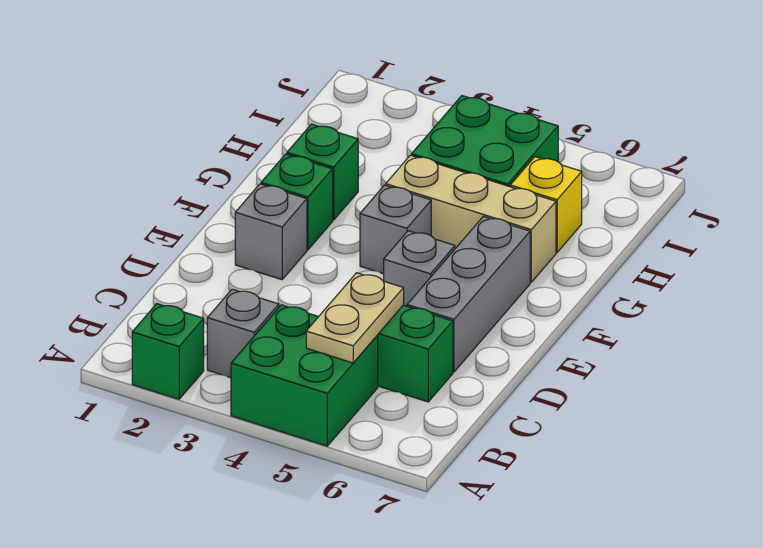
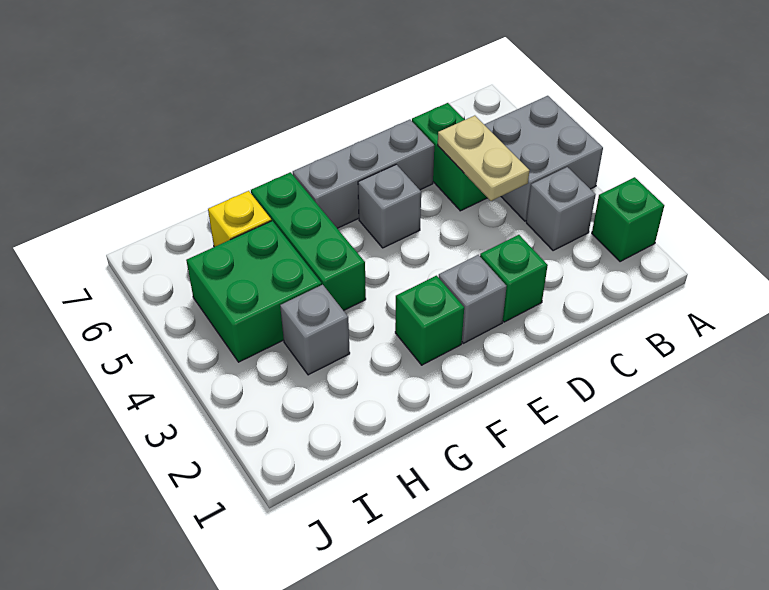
green 2x2 brick [231,305,378,446] -> grey 2x2 brick [484,96,603,221]
tan 1x2 plate [306,273,404,363] -> tan 1x2 plate turned to [438,116,529,201]
grey 1x1 brick [360,185,431,274] -> grey 1x1 brick moved to [280,285,350,375]
green 1x1 brick [287,124,358,220] -> green 1x1 brick moved to [480,235,548,322]
tan 1x3 brick [386,155,556,282] -> green 1x3 brick [251,172,366,311]

